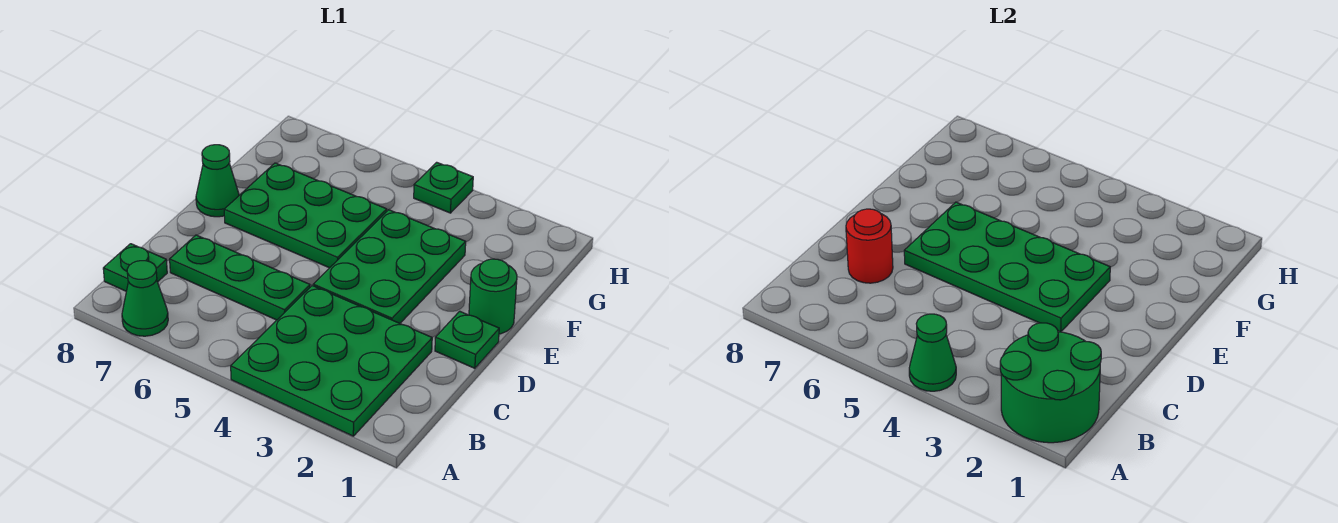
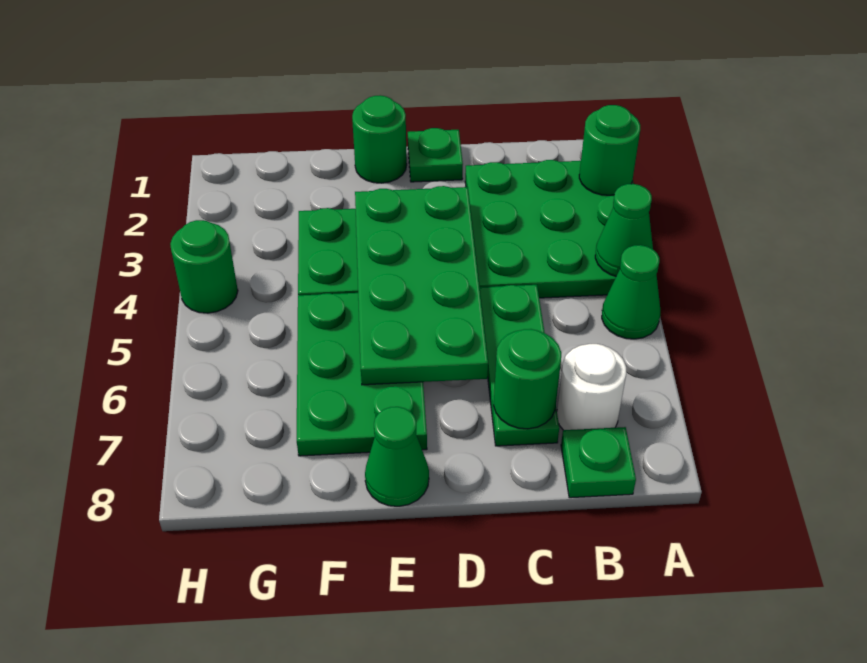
green 2x2 round brick [1000,323,1101,443] -> green 1x1 round brick [579,105,640,195]
green 1x1 cone [122,261,168,336] -> green 1x1 cone moved to [602,245,660,339]
none -> white 1x1 round brick [557,344,626,430]
red 1x1 round brick [846,209,893,283] -> green 1x1 round brick [494,329,561,429]
green 1x1 plate [414,162,473,213] -> green 1x1 round brick [170,220,238,313]

